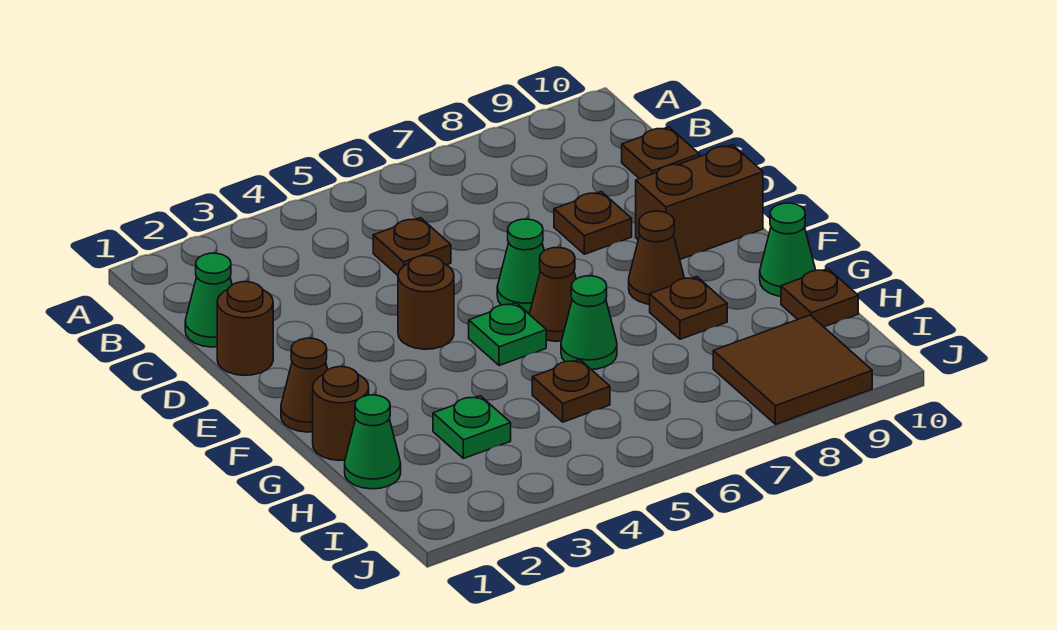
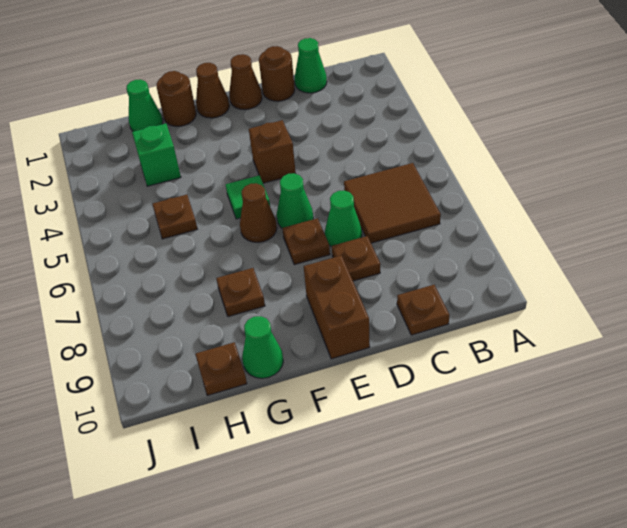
brown 1x1 plate [373,218,451,275] -> brown 1x1 plate moved to [282,218,330,265]
brown 1x1 round brick [398,256,454,349] -> brown 1x1 brick [249,120,296,183]
green 1x1 plate [469,303,546,366] -> green 1x1 tile [226,175,270,219]
brown 1x1 cone [629,211,684,304] -> brown 1x1 cone moved to [229,54,262,110]
green 1x1 cone [561,276,617,369] -> green 1x1 cone moved to [325,191,362,247]
green 1x1 plate [433,396,511,459] -> green 1x1 brick [132,124,181,186]
brown 2x2 tile [713,315,872,424] -> brown 2x2 tile moved to [344,163,441,243]

